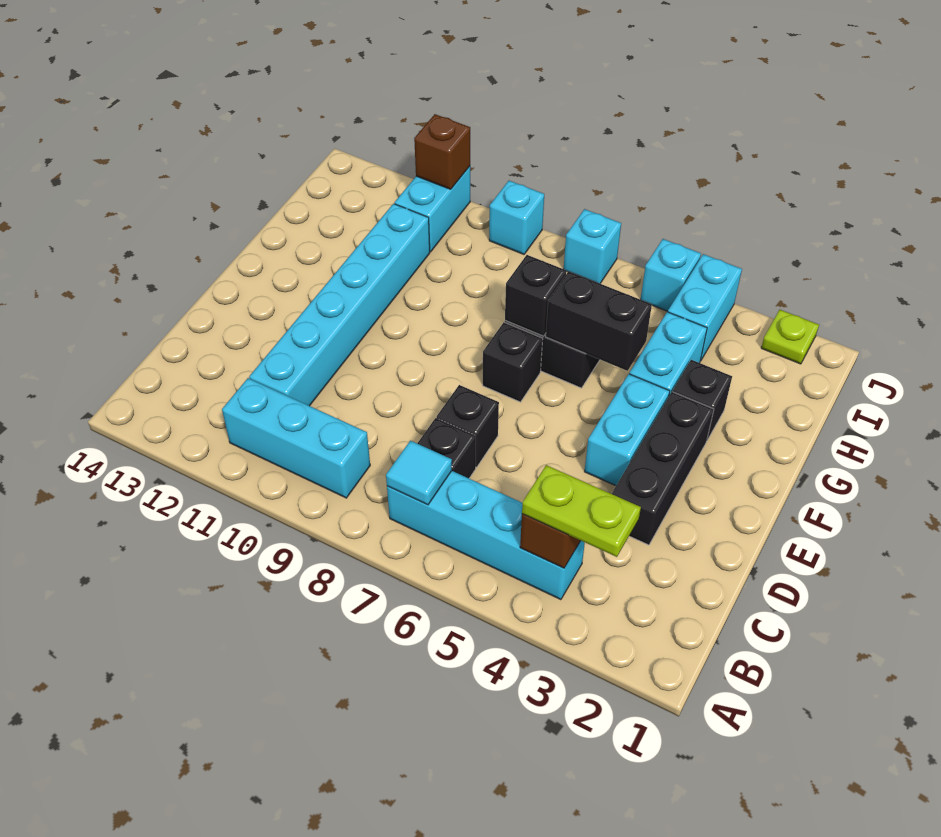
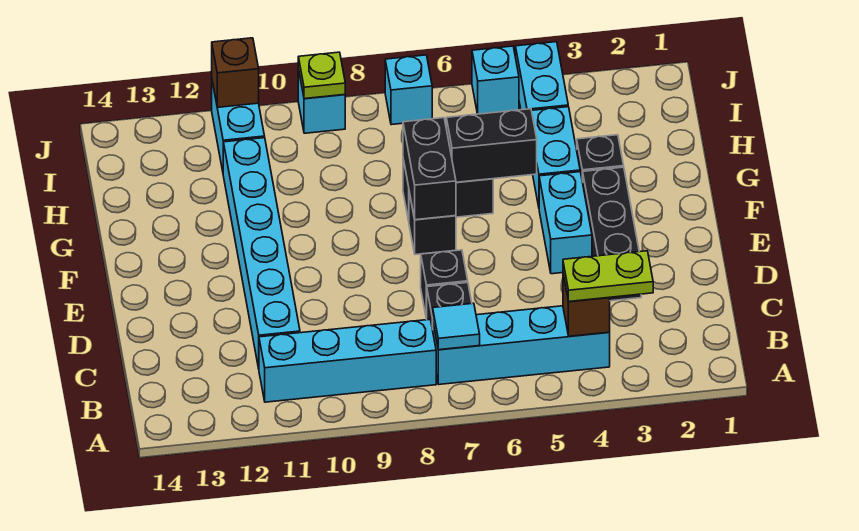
cyan 1x3 brick [222,378,370,498] -> cyan 1x4 brick [259,319,436,402]
black 1x1 brick [505,255,566,336] -> black 1x2 brick [403,118,456,220]
lime 1x1 plate [761,310,819,364] -> lime 1x1 plate moved to [298,52,345,99]

